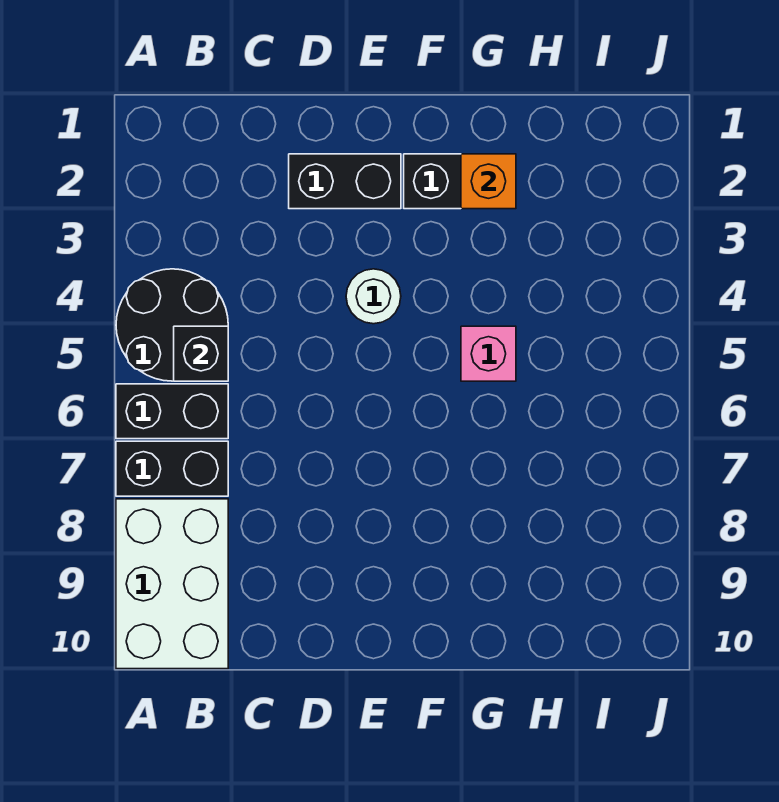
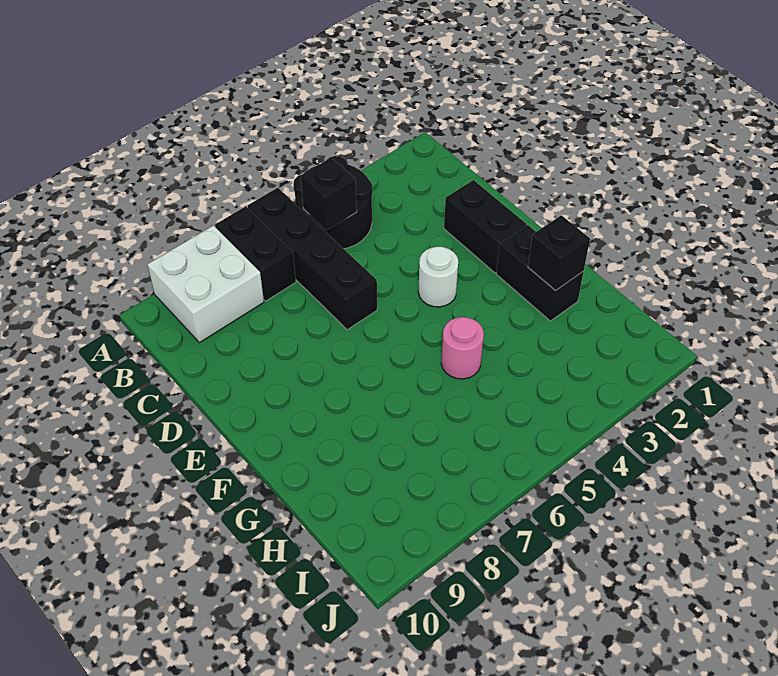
black 1x2 brick [116,384,228,439] -> black 1x4 brick [248,188,377,330]
white 2x3 brick [116,499,228,669] -> white 2x2 brick [147,225,264,343]
orange 1x1 brick [461,154,516,209] -> black 1x1 brick [528,215,590,291]
pink 1x1 brick [461,326,516,381] -> pink 1x1 round brick [441,317,484,379]

